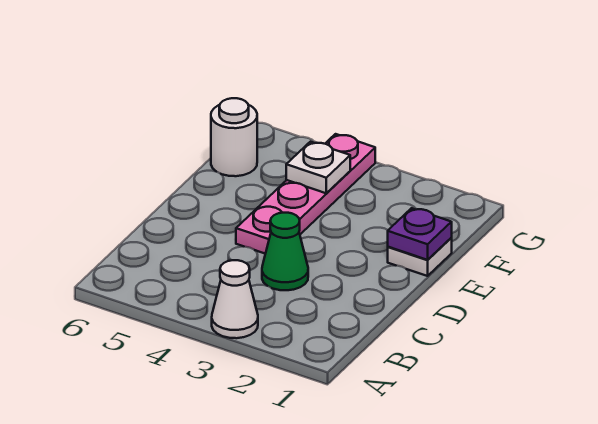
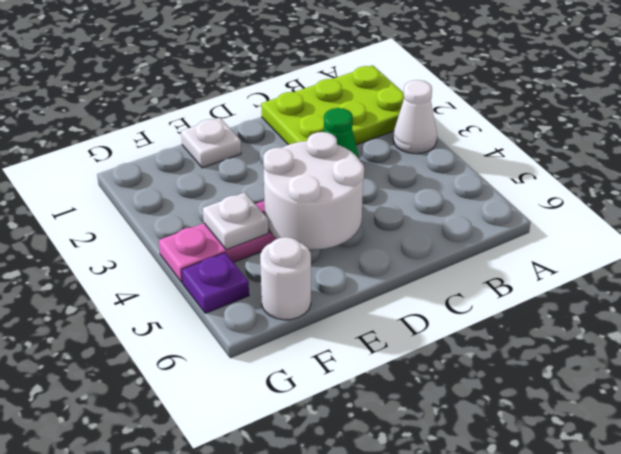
none -> lime 2x3 plate [261,65,404,145]
none -> white 2x2 round brick [263,132,364,249]
purple 1x1 plate [388,208,452,260] -> purple 1x1 plate moved to [182,253,249,313]

